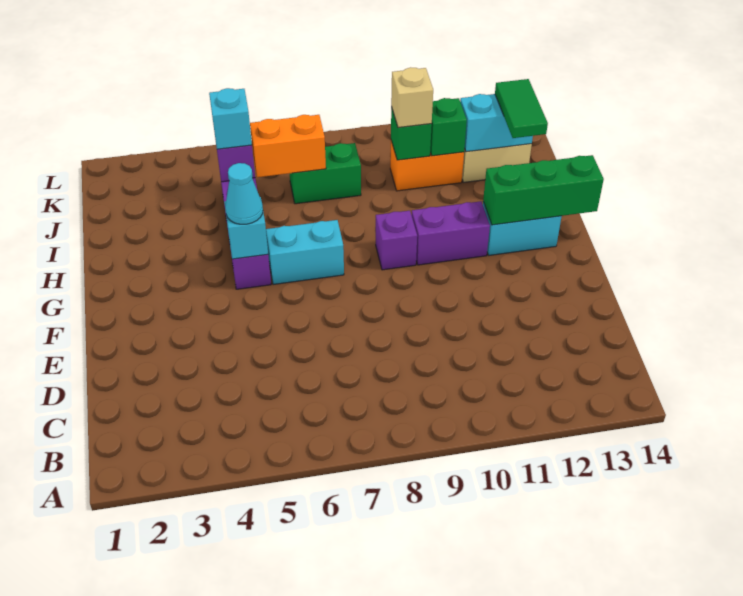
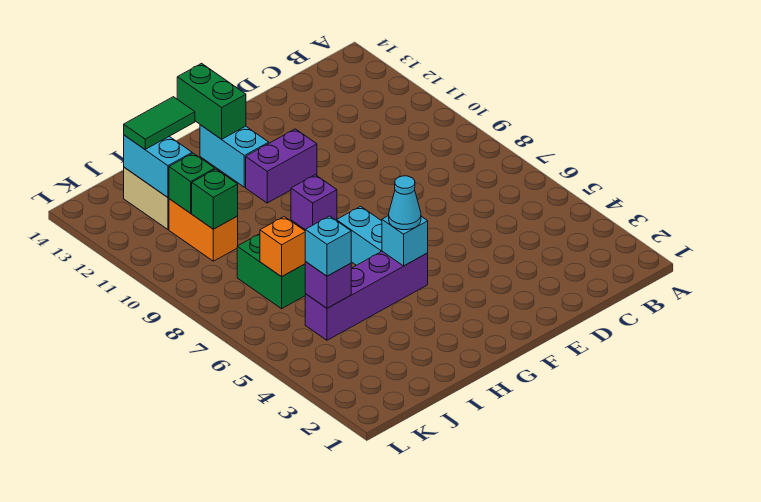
purple 1x2 brick [412,201,490,265] -> purple 1x2 brick turned to [246,129,317,203]
green 1x3 brick [483,155,604,225] -> green 1x2 brick [177,63,246,139]
orange 1x2 brick [250,115,326,177] -> orange 1x1 brick [260,217,305,277]
tan 1x1 brick [391,67,433,128] -> none

